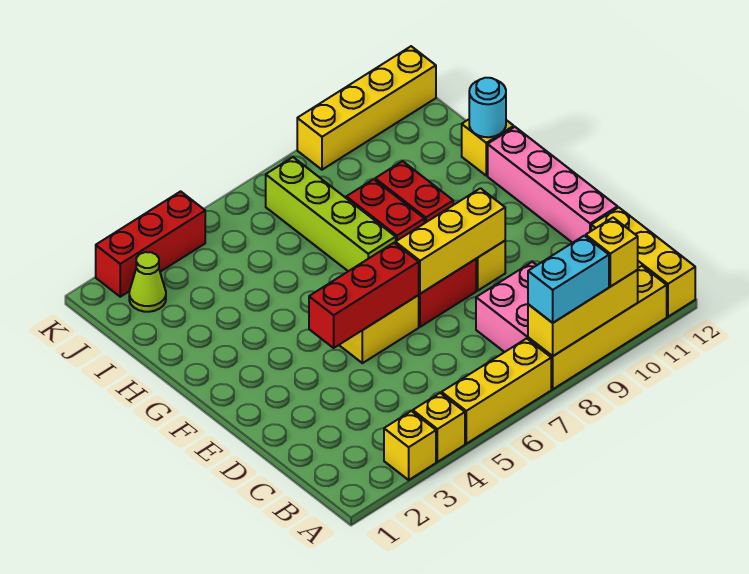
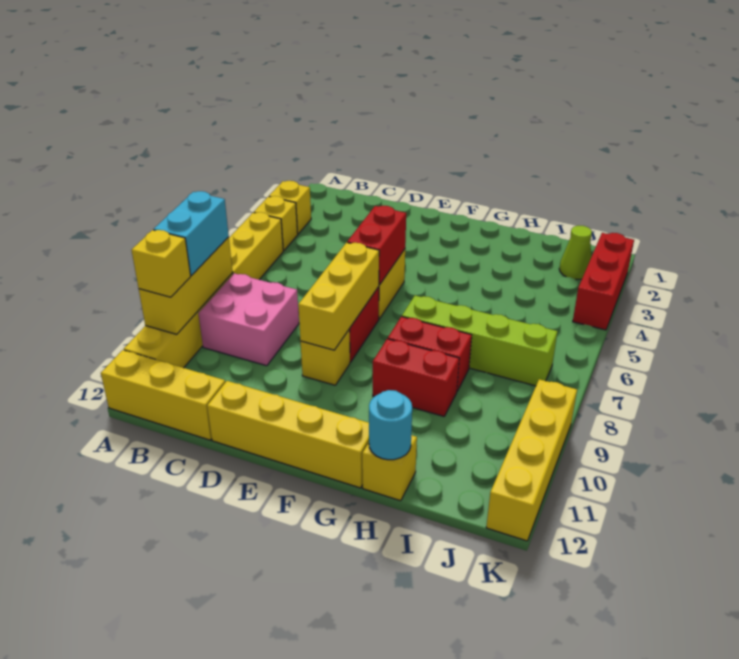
pink 1x4 brick [488,127,618,243] -> yellow 1x4 brick [207,381,369,488]
red 1x3 brick [309,243,419,348] -> red 1x2 brick [347,206,406,285]

